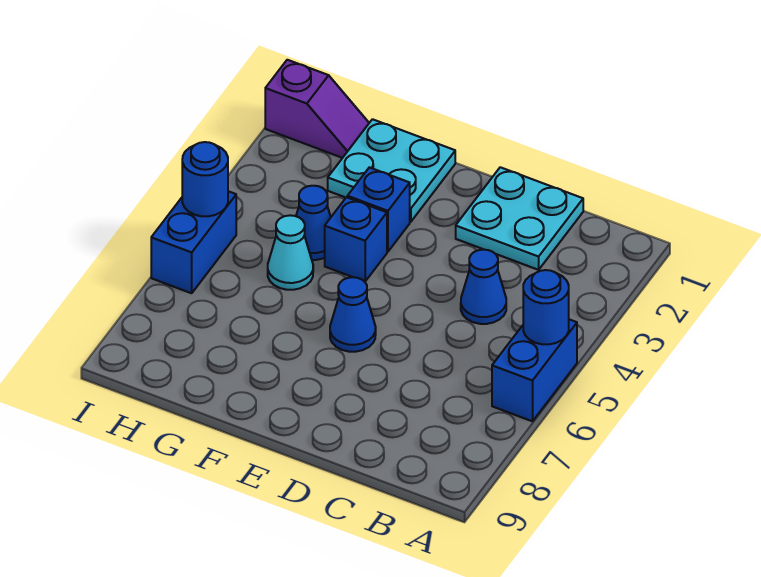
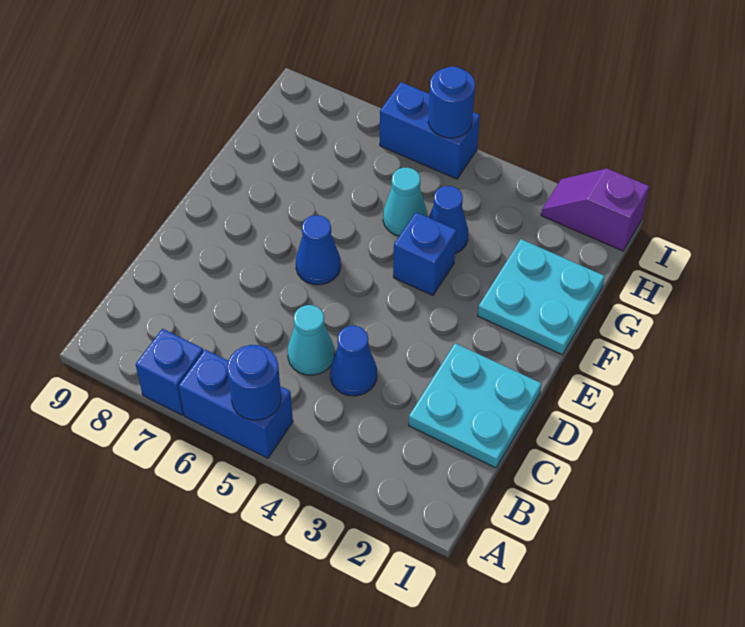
none -> cyan 1x1 cone [288,305,334,375]
blue 1x1 brick [347,167,410,252] -> blue 1x1 brick moved to [136,329,203,415]
purple 1x2 slope [265,60,369,158] -> purple 1x2 slope turned to [541,168,649,251]

